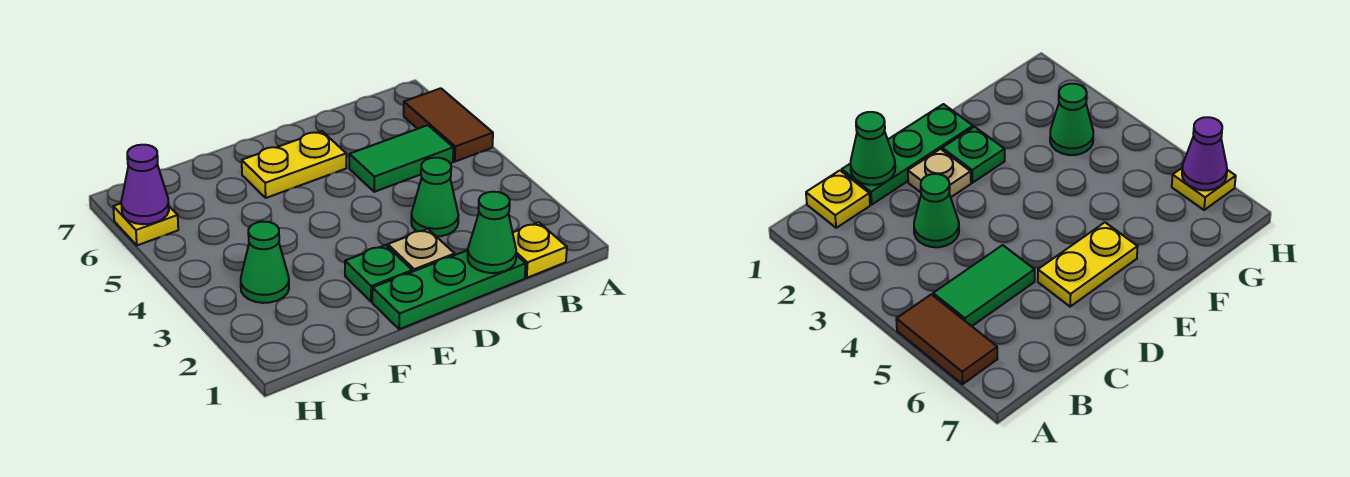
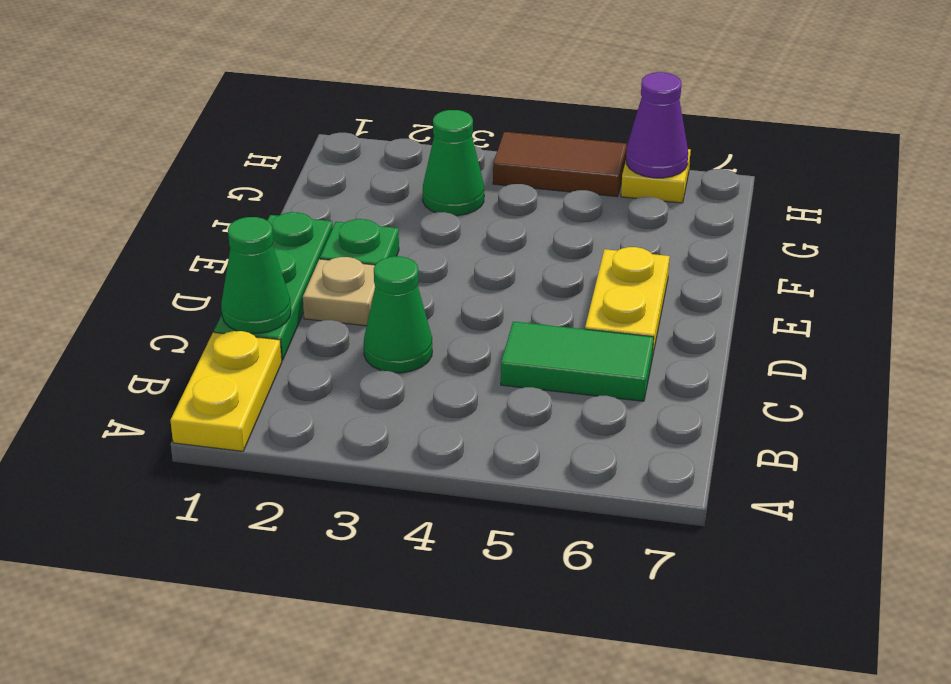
brown 1x2 tile [404,88,493,162] -> brown 1x2 tile moved to [493,132,627,197]
yellow 1x1 plate [513,222,567,278] -> yellow 1x2 plate [170,331,282,451]
green 1x2 tile [349,125,453,192] -> green 1x2 tile turned to [501,322,654,401]

